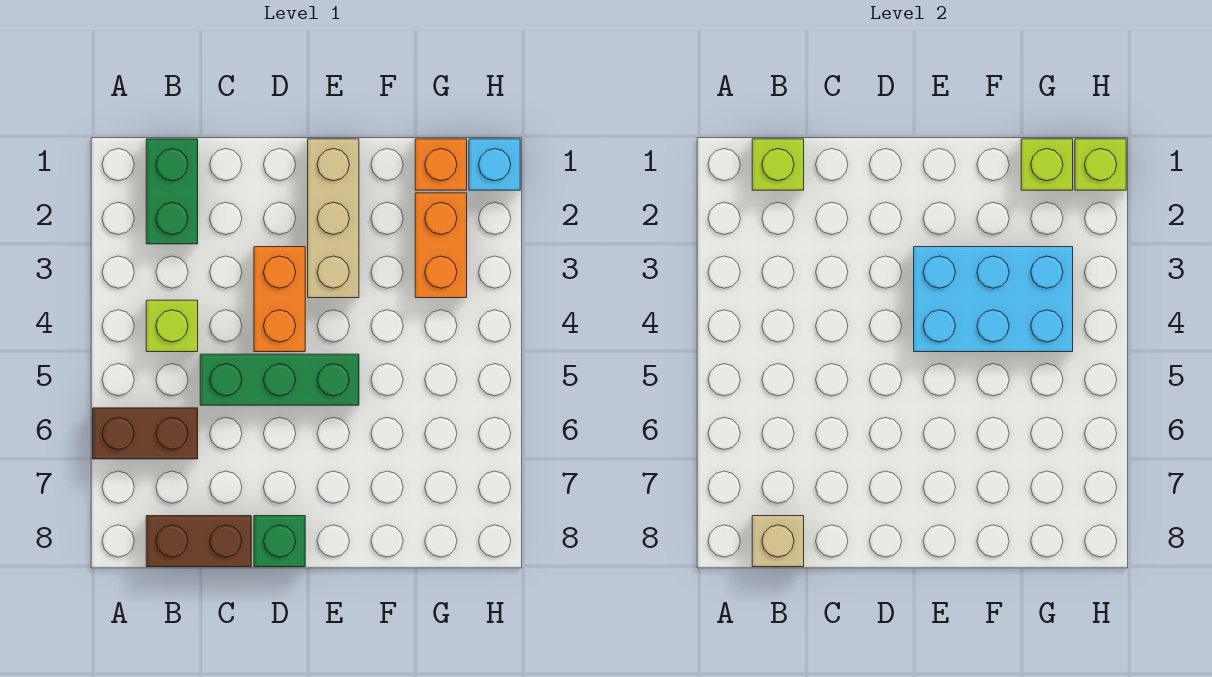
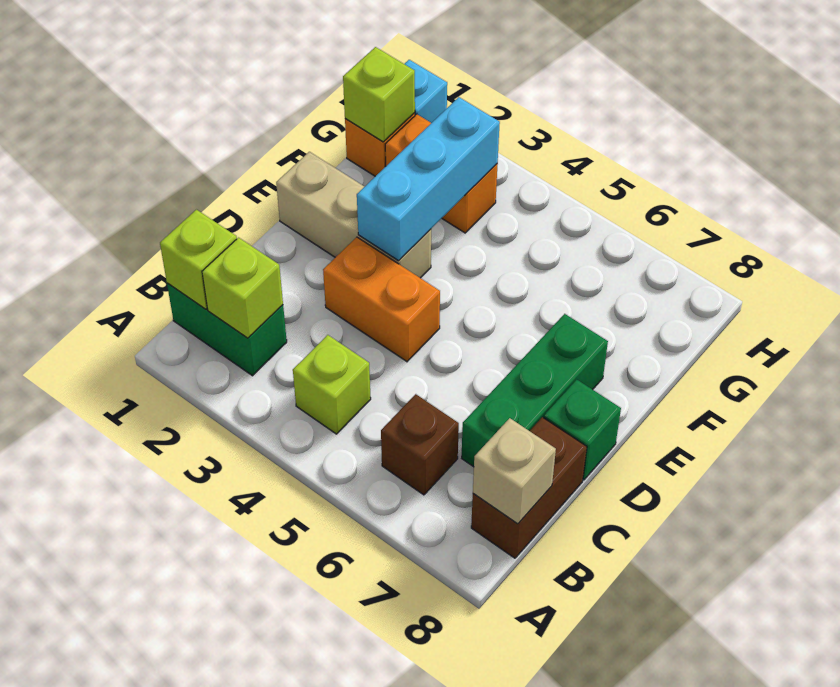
brown 1x2 brick [93,408,198,459] -> brown 1x1 brick [381,394,459,495]
green 1x3 brick [200,354,359,405] -> green 1x3 brick moved to [462,314,608,467]
cyan 2x3 brick [914,247,1073,352] -> cyan 1x3 brick [357,97,500,261]
lime 1x1 brick [1075,139,1126,190] -> lime 1x1 brick moved to [202,238,283,338]

